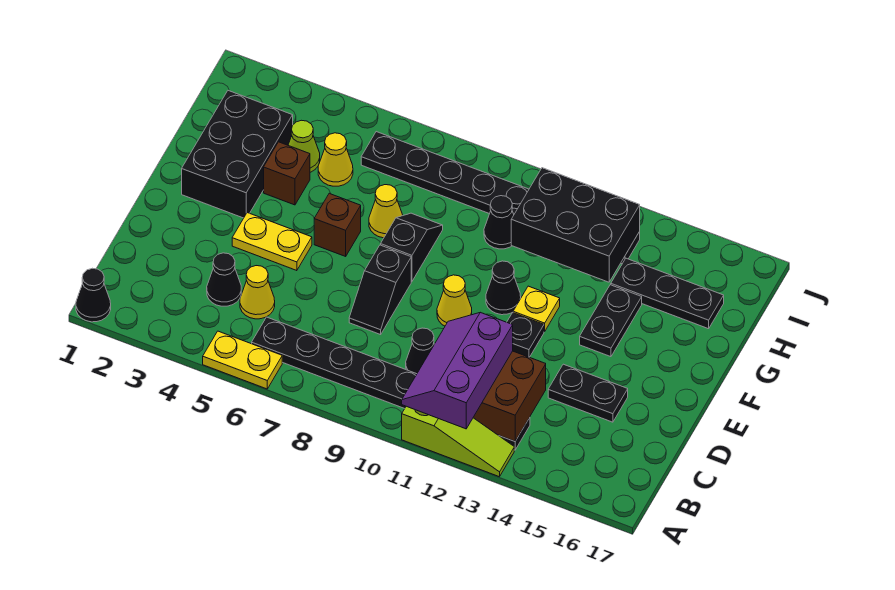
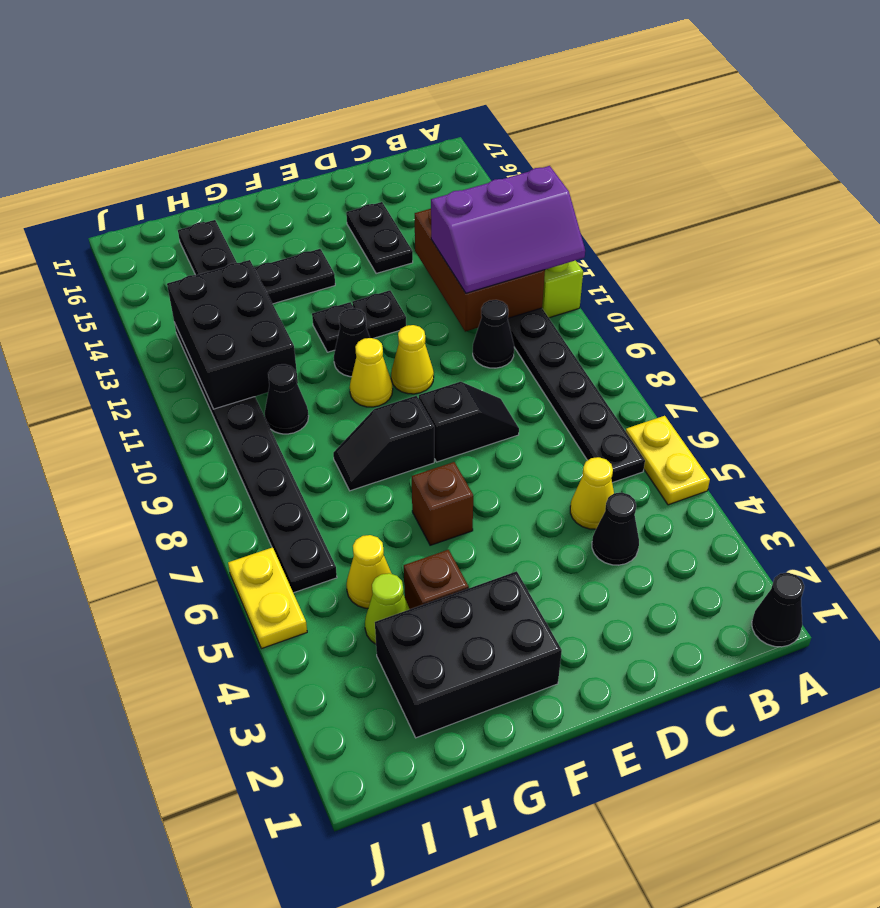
yellow 1x2 plate [232,213,312,271] -> yellow 1x2 plate moved to [228,547,307,649]
yellow 1x1 plate [513,286,560,332] -> black 1x1 plate [312,302,354,352]
yellow 1x1 cone [369,185,403,238] -> yellow 1x1 cone moved to [350,338,393,407]

